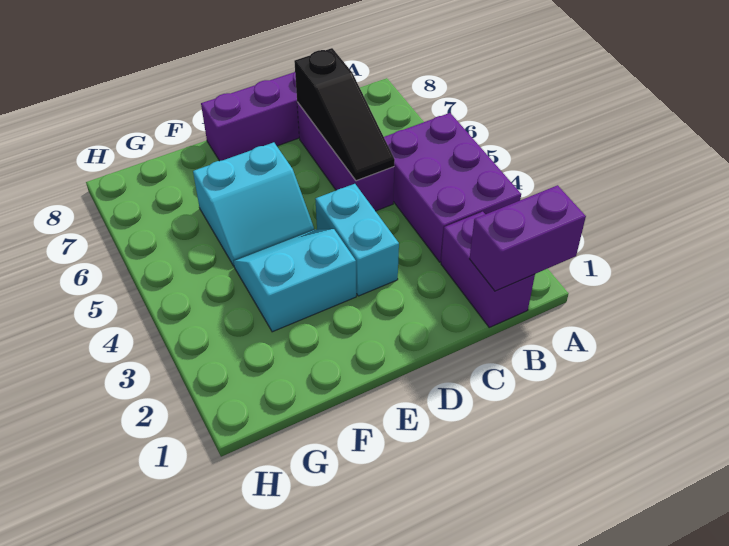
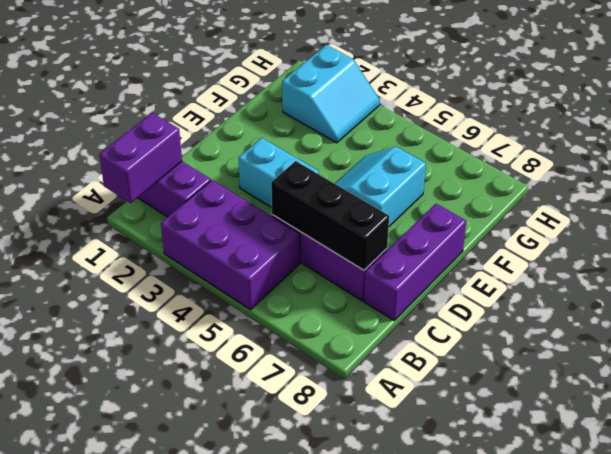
black 1x3 slope [294,48,395,181] -> black 1x3 brick [271,161,389,270]
cyan 2x2 slope [234,229,356,332] -> cyan 2x2 slope moved to [282,45,380,143]

